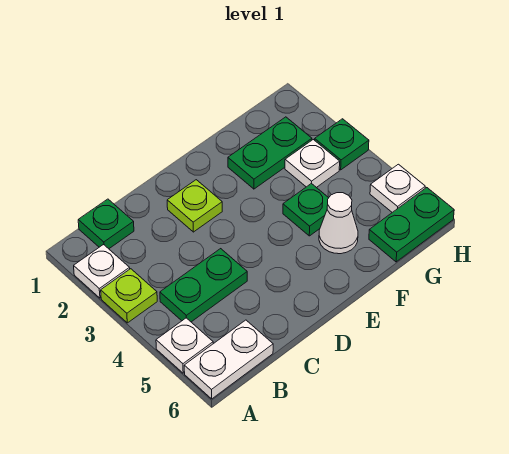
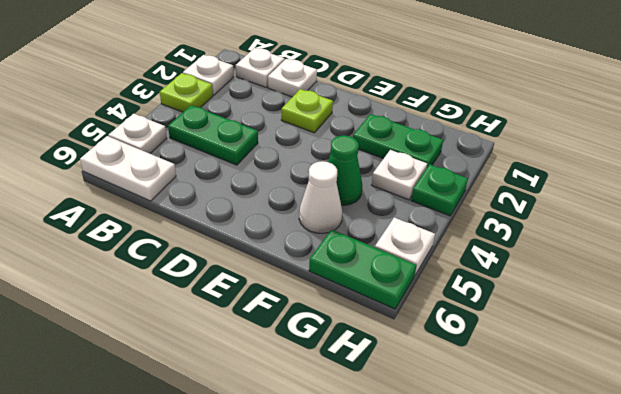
green 1x1 plate [78,199,134,249] -> white 1x1 plate [236,48,285,87]
none -> white 1x1 plate [268,59,317,97]
green 1x1 plate [283,183,328,236] -> green 1x1 cone [328,135,362,205]

